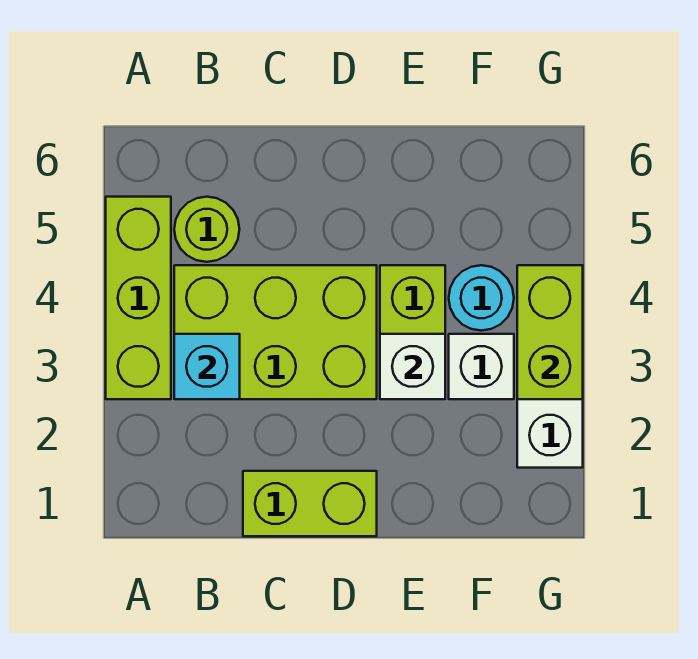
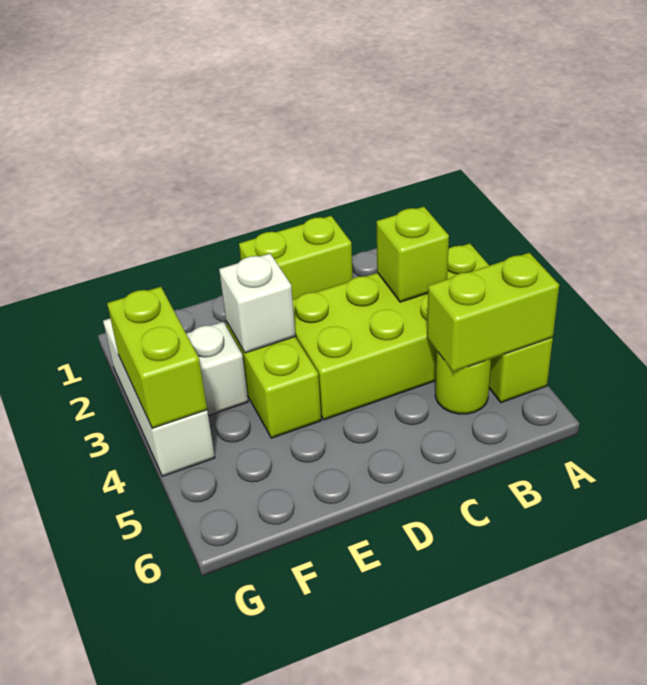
none -> lime 1x2 brick [427,253,559,372]
cyan 1x1 brick [174,334,240,399] -> lime 1x1 brick [376,207,449,302]
cyan 1x1 round brick [449,265,514,331] -> none

